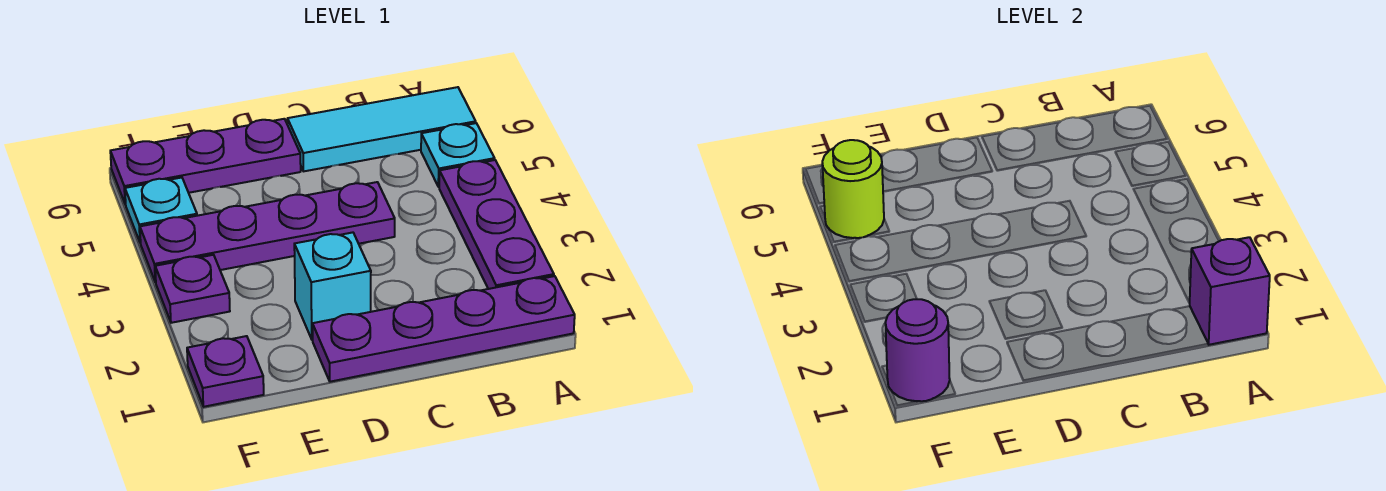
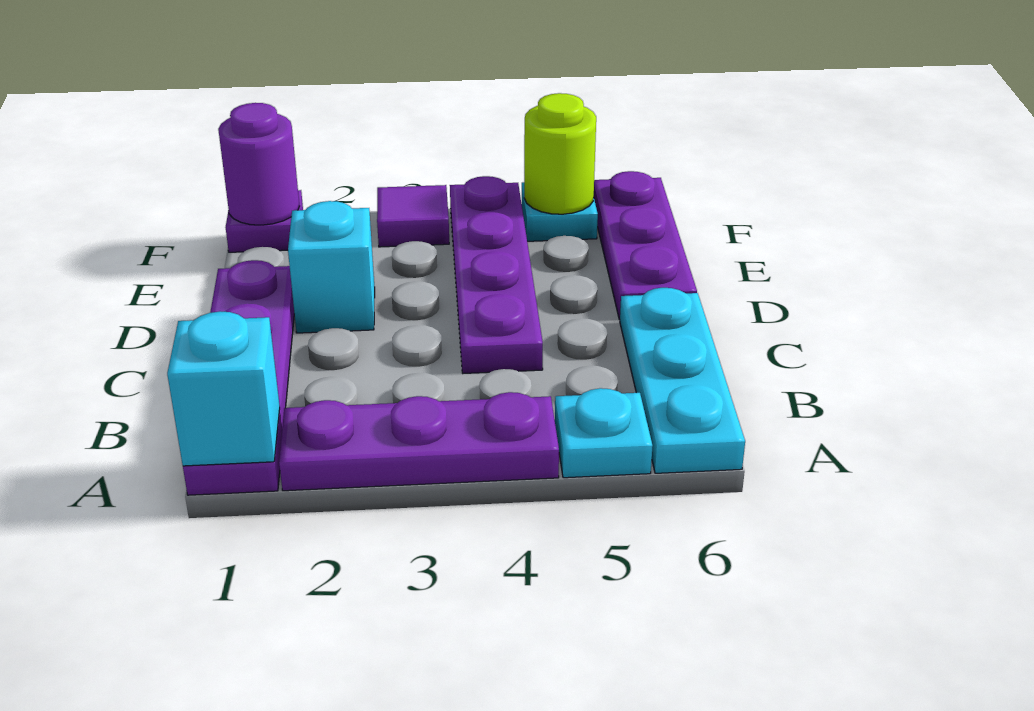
purple 1x1 brick [1190,237,1270,345] -> cyan 1x1 brick [167,311,280,466]
cyan 1x3 tile [287,87,476,171] -> cyan 1x3 plate [620,288,745,473]
purple 1x1 plate [155,255,230,323] -> purple 1x1 tile [377,185,449,247]

